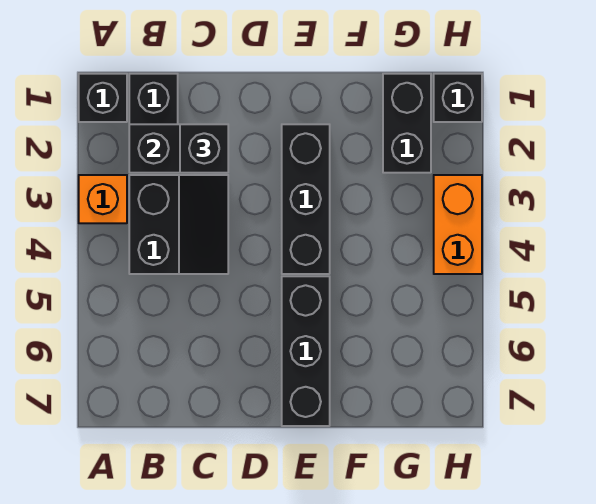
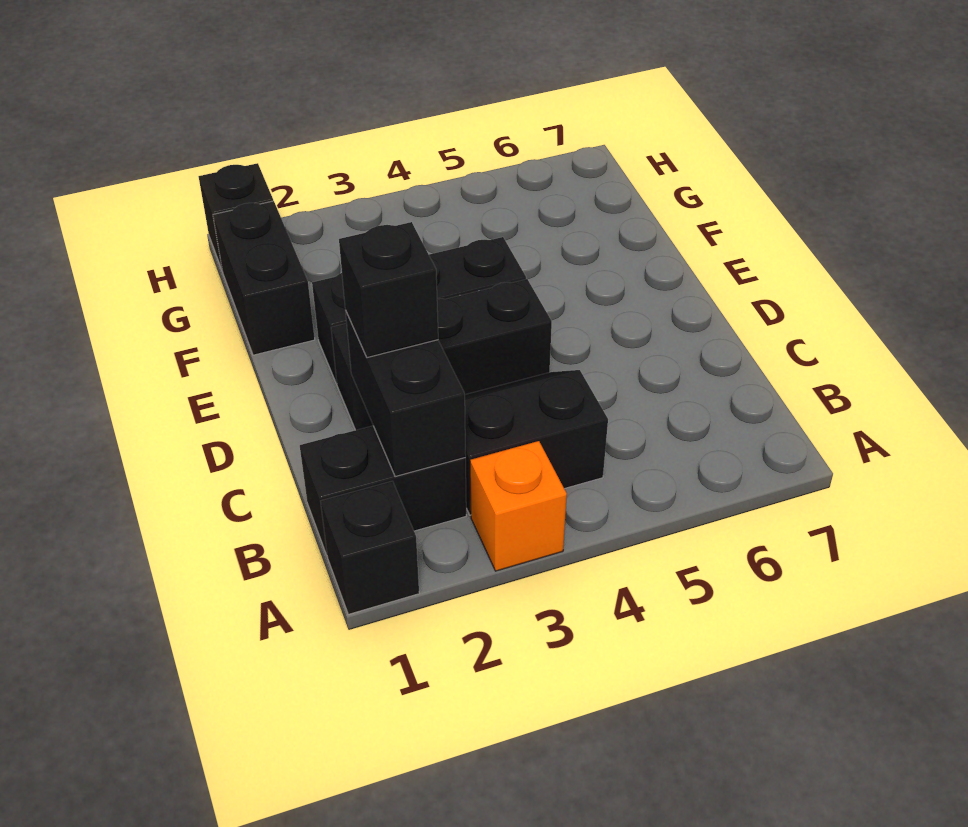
black 1x3 brick [282,276,330,426] -> black 1x3 brick moved to [331,279,552,430]
black 1x2 brick [383,74,431,173] -> black 1x2 brick turned to [213,201,315,355]
orange 1x2 brick [434,175,482,274] -> none

